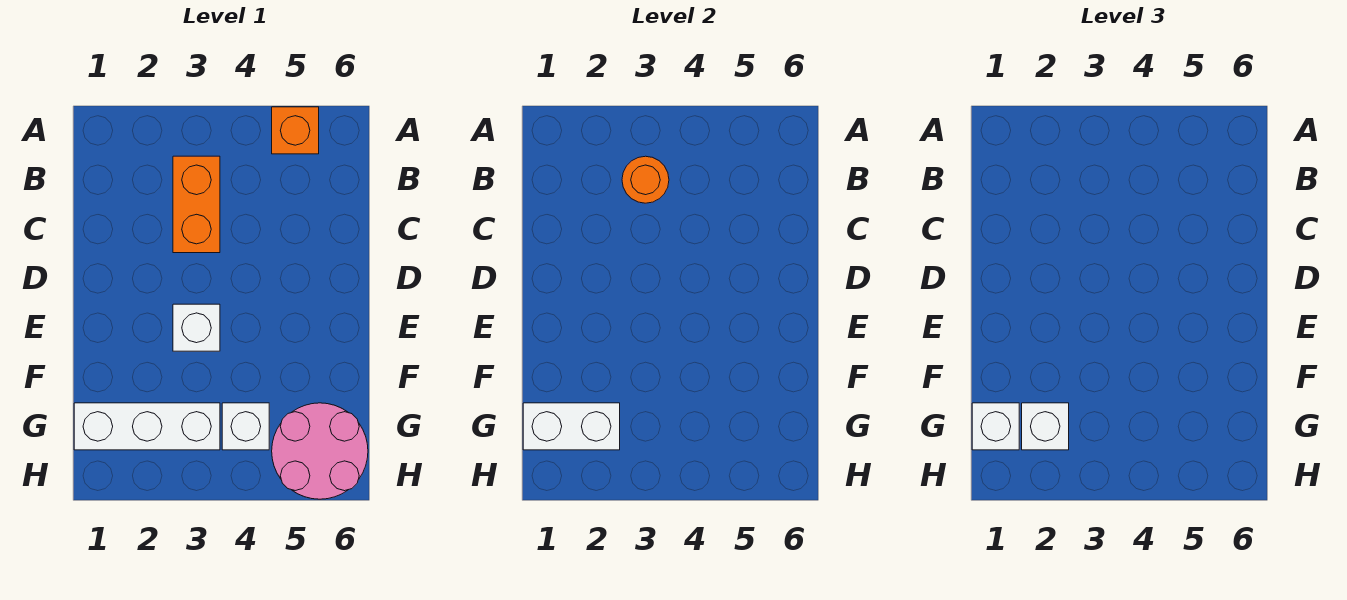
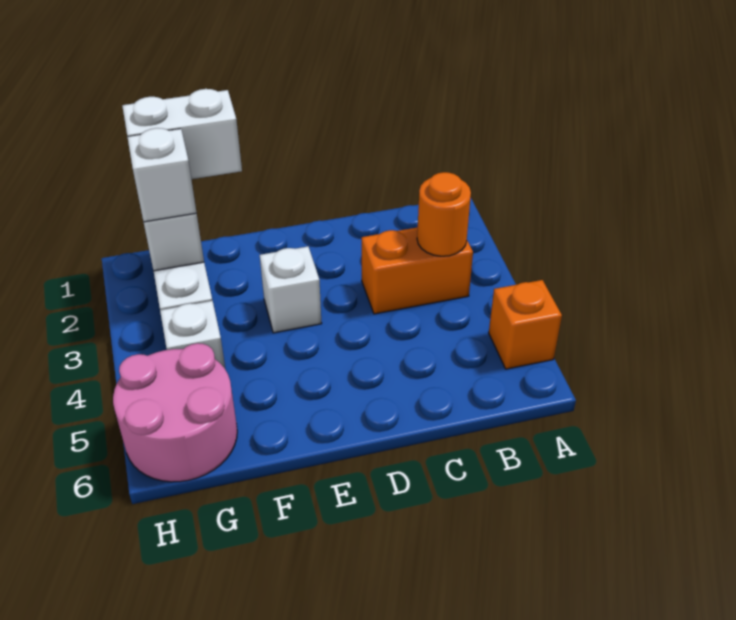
white 1x1 brick [972,403,1019,450] -> white 1x2 brick [122,89,242,179]

